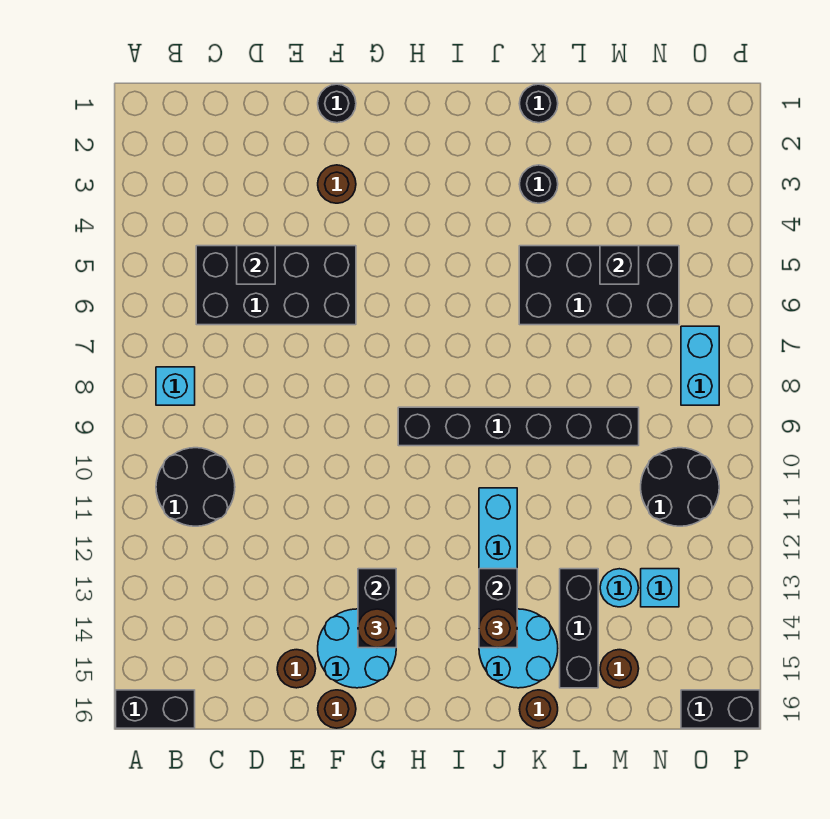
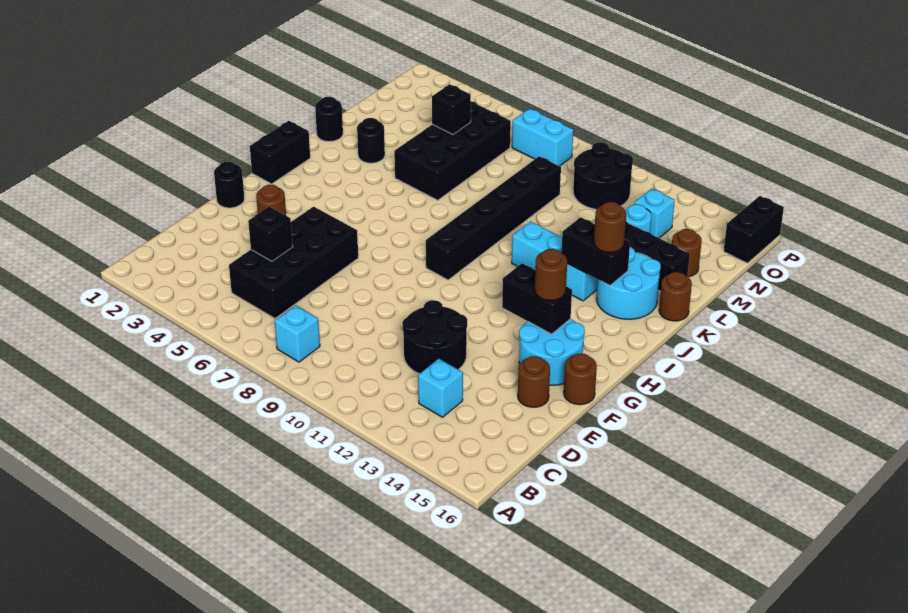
black 1x2 brick [116,690,195,728] -> black 1x2 brick moved to [250,121,310,184]
black 2x2 round brick [156,448,235,526] -> black 2x2 round brick moved to [402,300,467,374]
none -> cyan 1x1 brick [418,359,463,417]

